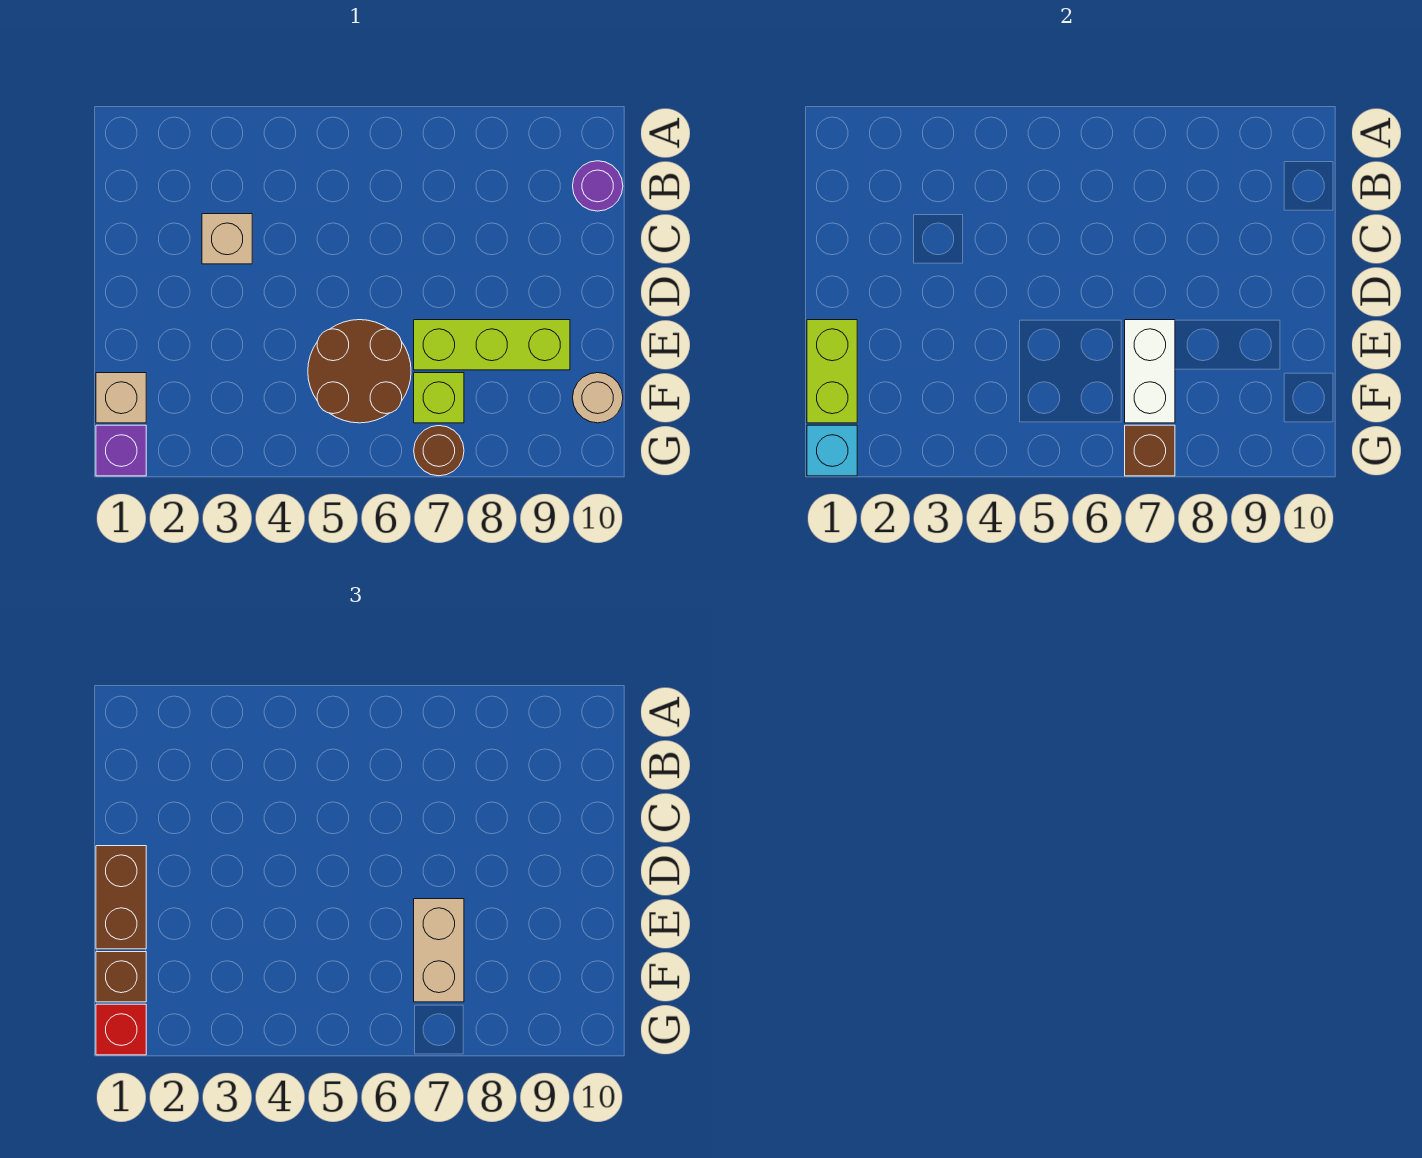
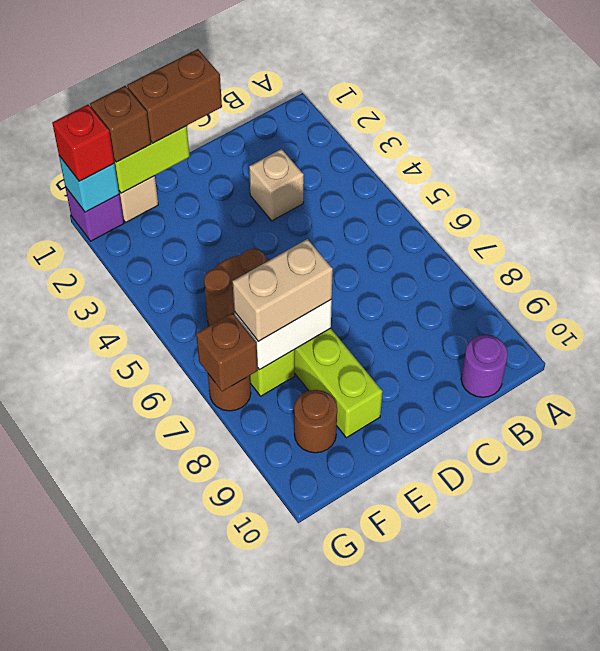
none -> brown 1x1 round brick [294,390,337,453]
tan 1x1 round brick [573,373,623,423] -> none

